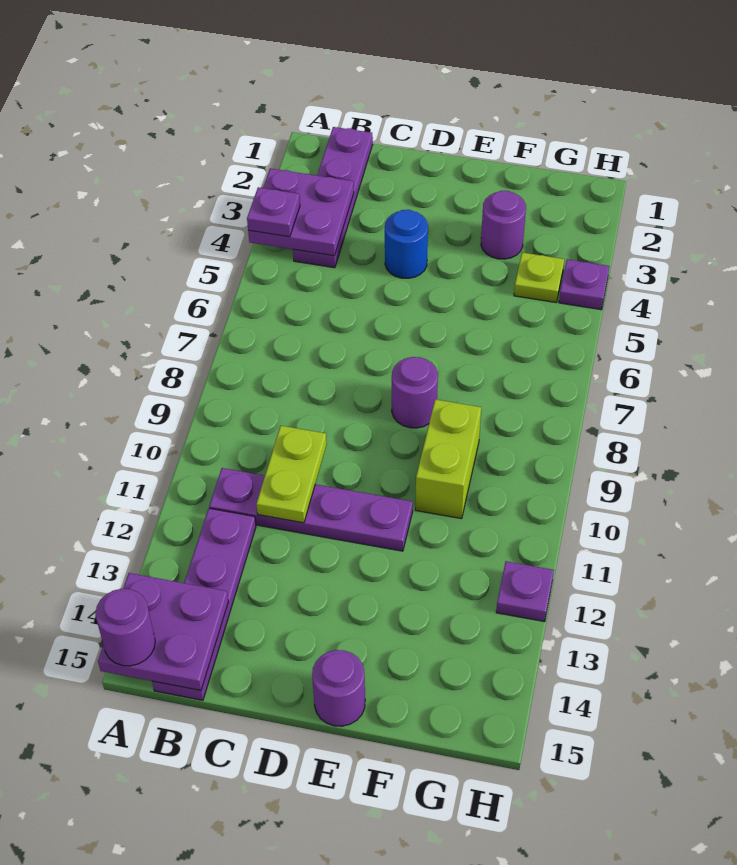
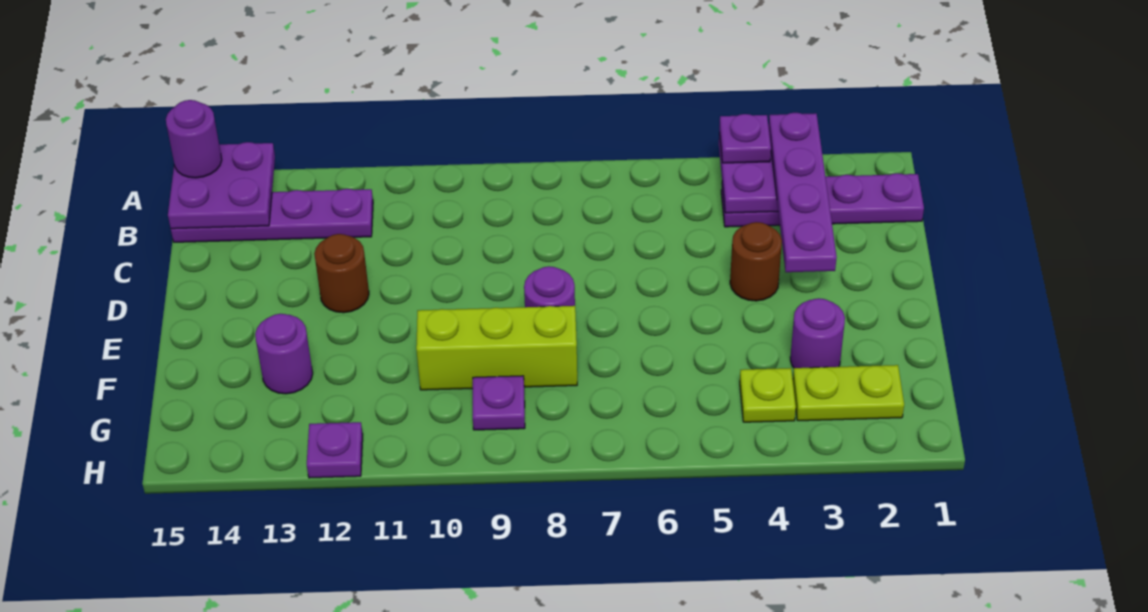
purple 1x4 plate [209,468,413,551] -> purple 1x4 plate moved to [769,113,837,272]
lime 1x2 plate [256,426,327,523] -> lime 1x2 plate moved to [793,365,904,421]
blue 1x1 round brick [385,210,428,278] -> brown 1x1 round brick [730,222,782,301]
none -> brown 1x1 round brick [314,234,369,313]
purple 1x1 round brick [312,650,365,726] -> purple 1x1 round brick moved to [255,314,313,394]
lime 1x2 brick [415,399,481,519] -> lime 1x3 brick [416,306,577,390]
purple 1x1 plate [559,259,609,310] -> purple 1x1 plate moved to [473,376,525,430]

